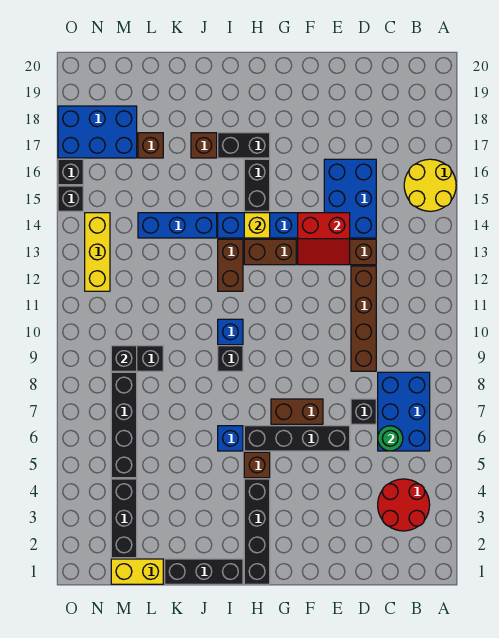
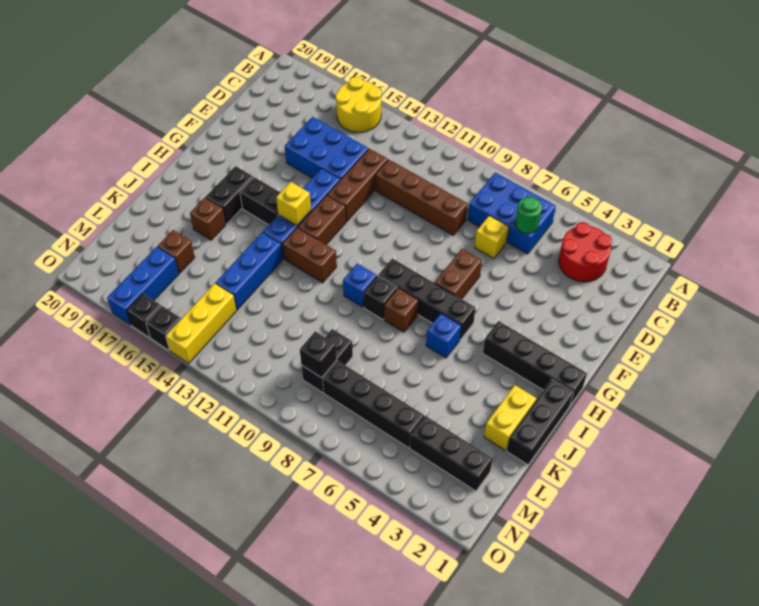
black 1x1 brick [351,399,376,424] -> yellow 1x1 brick [475,216,509,259]
black 1x4 brick [244,426,350,451] -> black 1x4 brick turned to [378,258,475,340]
red 2x2 slope [298,213,350,265] -> none
brown 1x1 brick [244,452,270,478] -> brown 1x1 brick moved to [384,288,418,332]
yellow 1x2 brick [111,559,163,584] -> yellow 1x2 brick moved to [484,385,536,451]
blue 2x3 brick [58,106,137,158] -> blue 1x3 brick [107,247,179,325]
yellow 1x3 brick [85,213,110,291] -> yellow 1x3 brick turned to [166,283,237,363]

